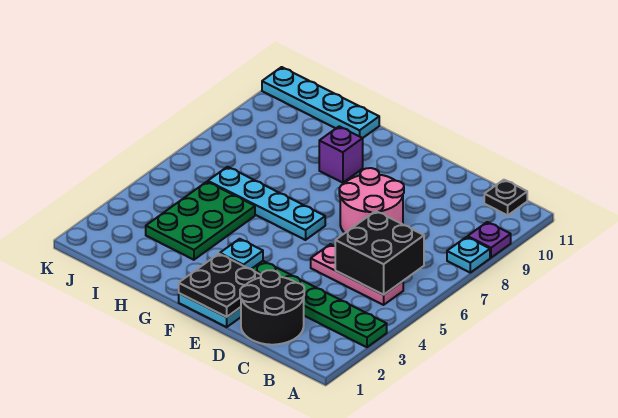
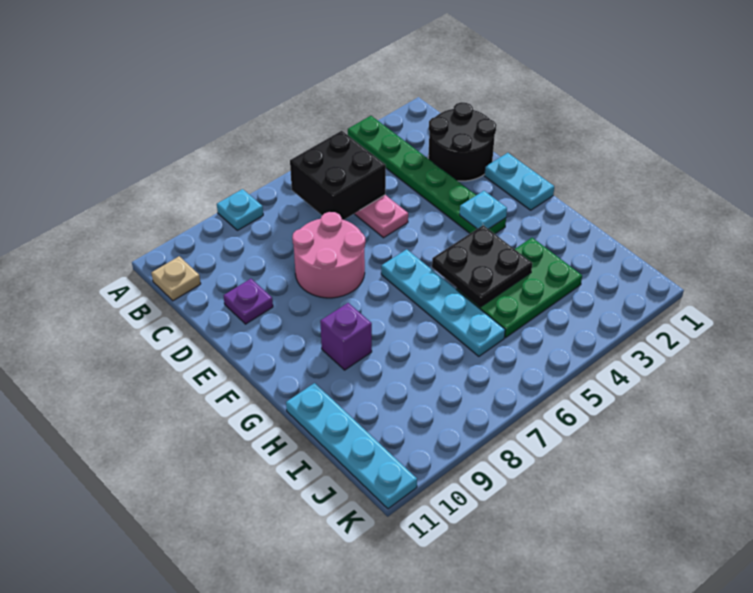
purple 1x1 plate [468,222,511,258] -> purple 1x1 plate moved to [224,279,273,324]
black 1x1 plate [484,180,527,215] -> tan 1x1 plate [151,256,201,301]
black 2x2 plate [179,254,261,317] -> black 2x2 plate moved to [432,225,532,307]

